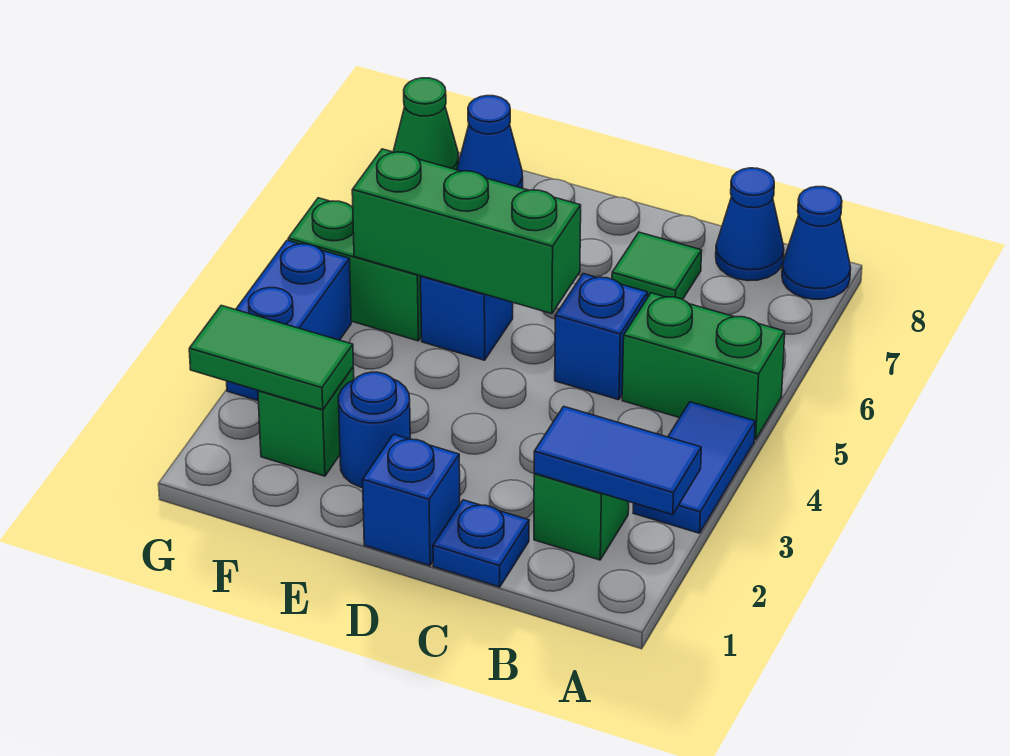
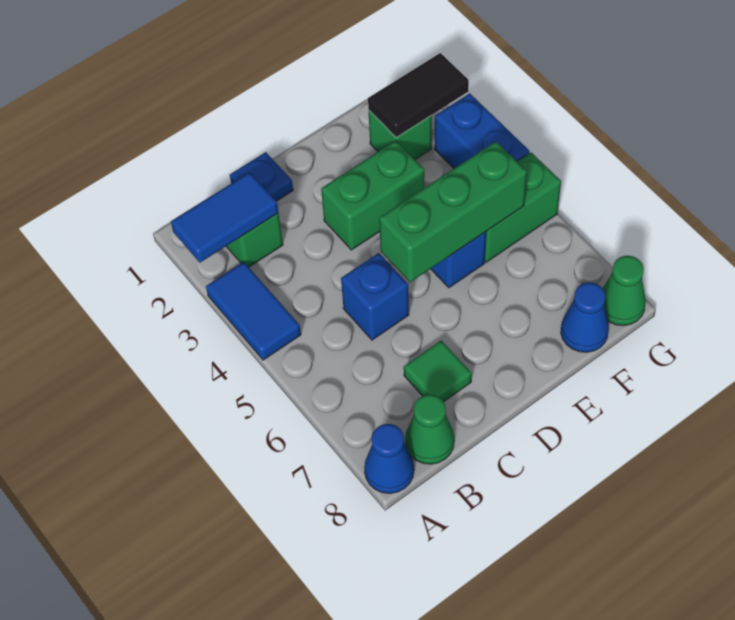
green 1x2 brick [622,293,785,440] -> green 1x2 brick moved to [321,141,424,250]
blue 1x1 cone [716,168,784,281] -> green 1x1 cone [405,395,454,464]
blue 1x1 brick [363,434,460,566] -> none
blue 1x1 round brick [338,372,410,488] -> none
green 1x2 tile [189,305,353,410] -> black 1x2 tile [368,53,469,137]

